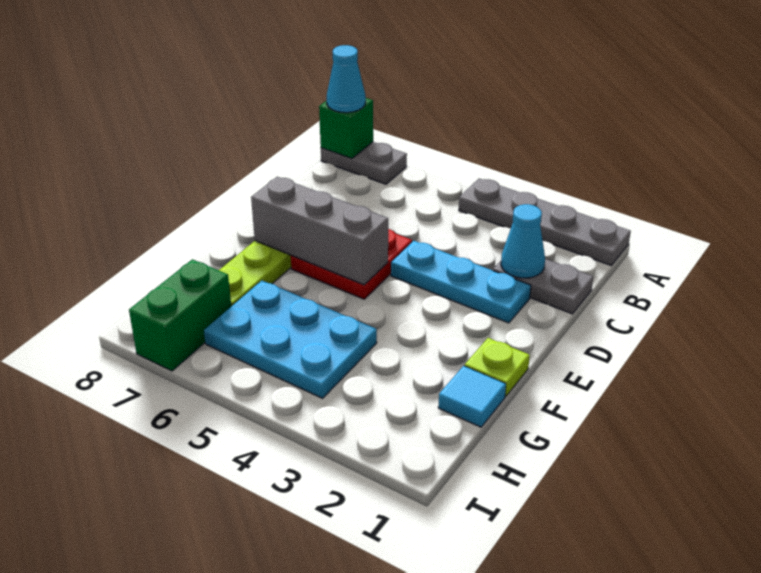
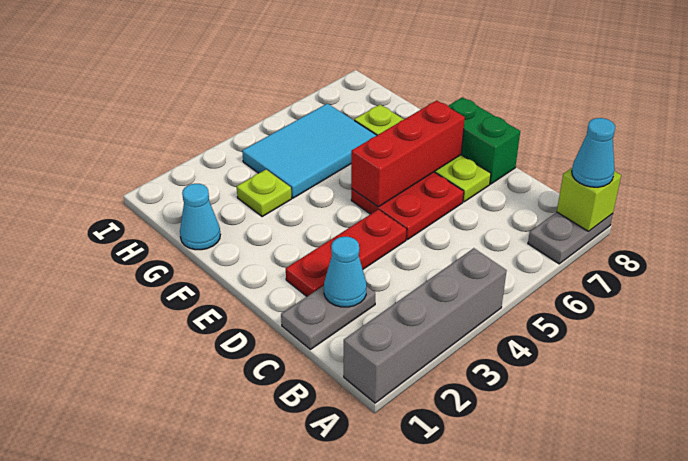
grey 1x4 plate [459,179,631,265] -> grey 1x4 brick [344,248,507,403]
green 1x1 brick [319,98,373,158] -> lime 1x1 brick [557,168,621,232]
cyan 1x3 plate [391,241,531,323] -> red 1x3 plate [286,209,407,296]
grey 1x3 brick [251,177,388,285] -> red 1x3 brick [351,100,465,207]
lime 1x1 plate [465,338,530,396] -> lime 1x1 plate moved to [237,170,292,217]
cyan 1x1 tile [438,366,506,427] -> cyan 1x1 cone [180,184,220,250]
cyan 2x3 plate [204,281,377,398] -> cyan 2x3 tile [242,103,377,198]
green 1x2 brick [129,259,231,371] -> green 1x2 brick moved to [449,97,520,184]

